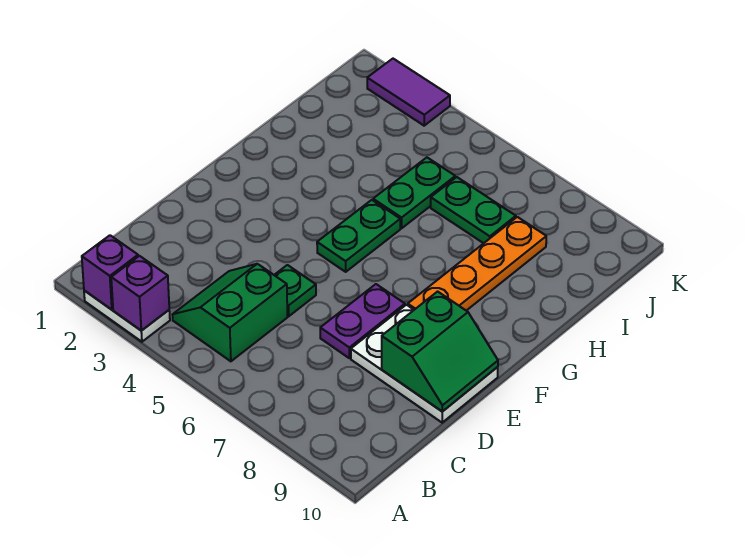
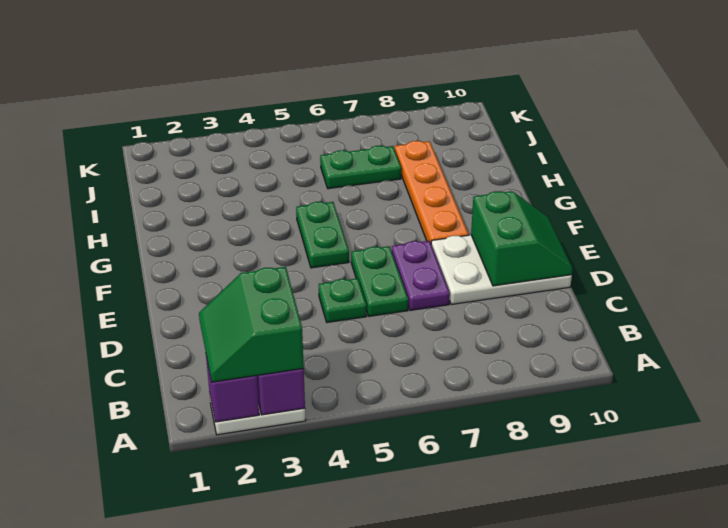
green 2x2 slope [173,264,287,361] -> green 2x2 slope moved to [199,267,304,382]
green 1x2 plate [373,158,455,228] -> green 1x2 plate moved to [351,246,408,316]
purple 1x2 tile [367,59,450,126] -> none

